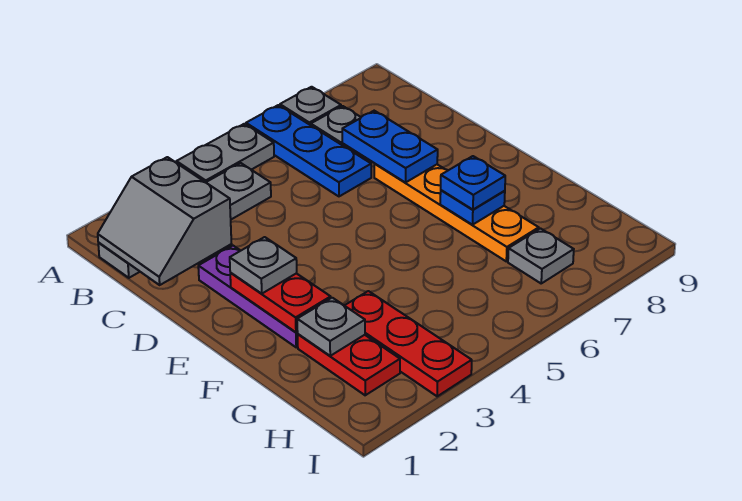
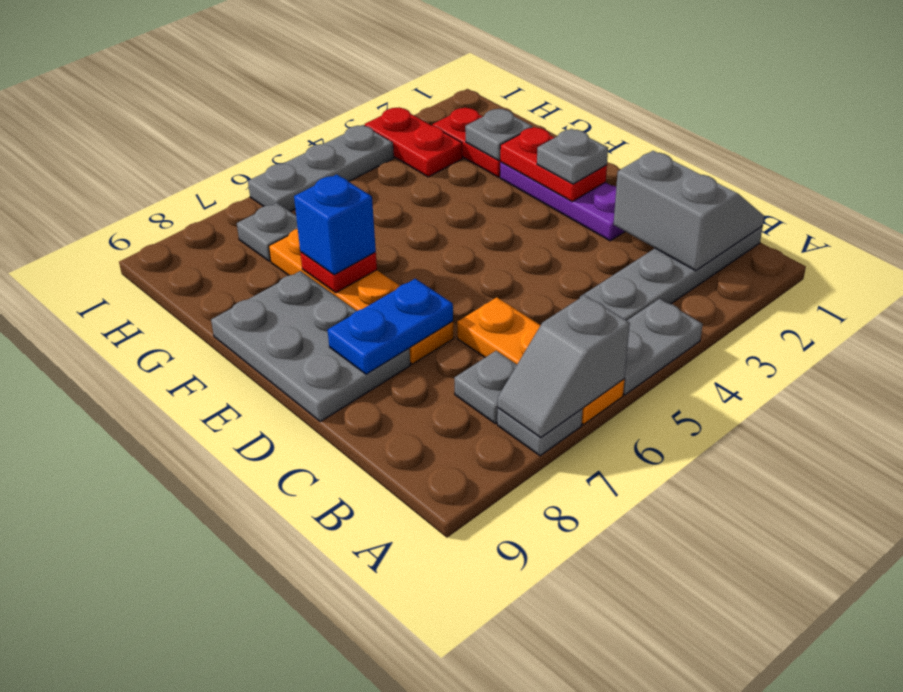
blue 1x3 plate [246,105,371,196] -> orange 1x3 plate [457,297,624,425]
none -> grey 1x2 slope [498,295,630,438]
blue 1x2 plate [342,111,438,183] -> blue 1x2 plate turned to [328,279,453,374]
none -> grey 2x3 plate [211,271,410,422]
blue 1x1 plate [440,190,505,225] -> red 1x1 plate [300,252,377,293]
blue 1x1 plate [441,156,505,210] -> blue 1x1 brick [294,174,376,275]
red 1x3 plate [345,291,472,396] -> red 1x2 plate [365,108,463,177]
none -> grey 1x3 plate [248,125,394,212]

